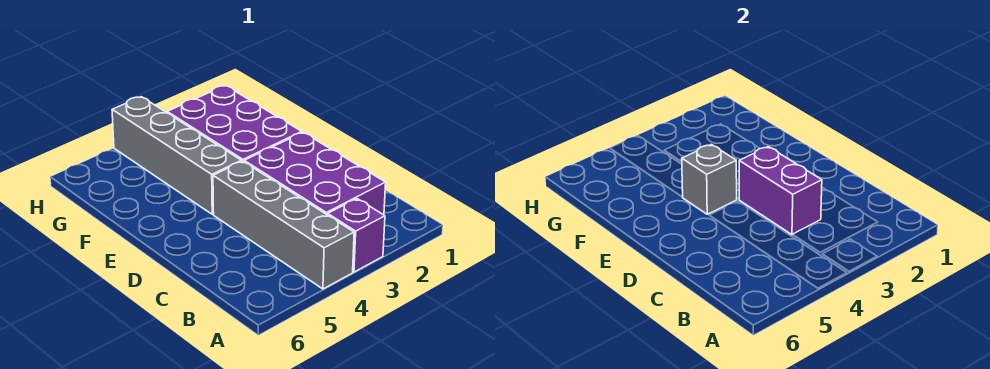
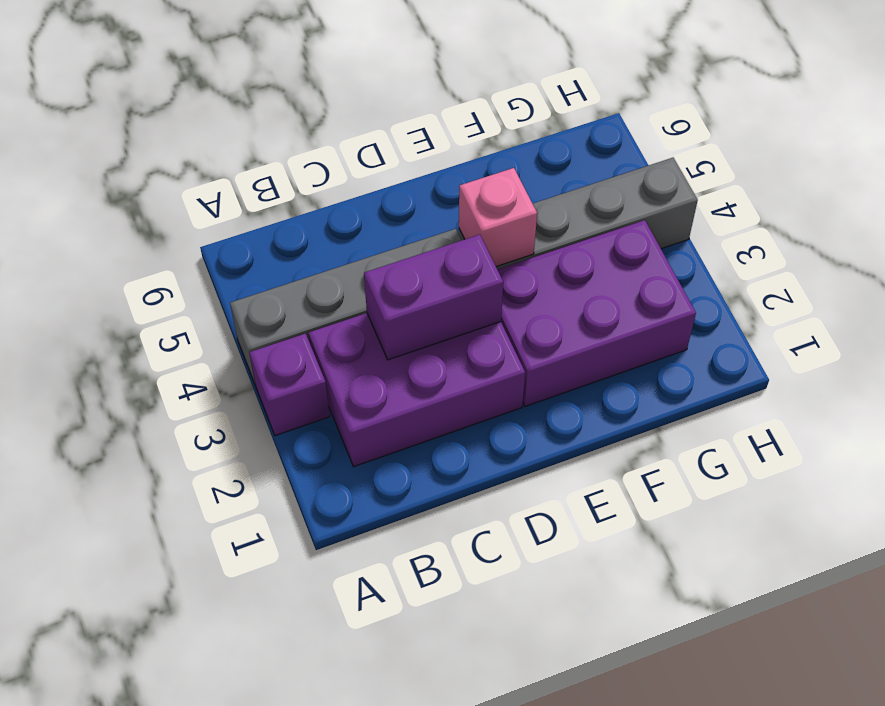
grey 1x1 brick [682,144,737,214] -> pink 1x1 brick [459,168,537,267]

